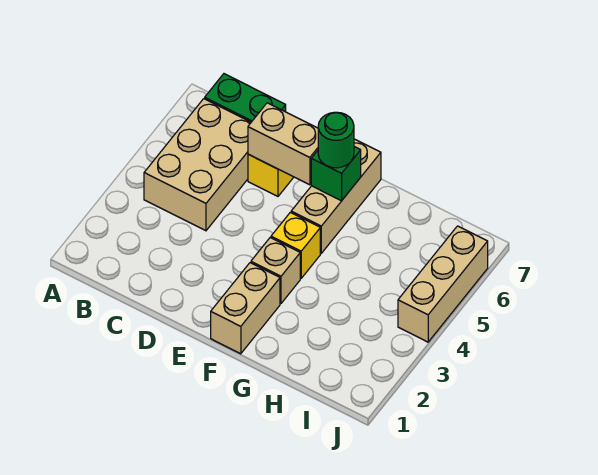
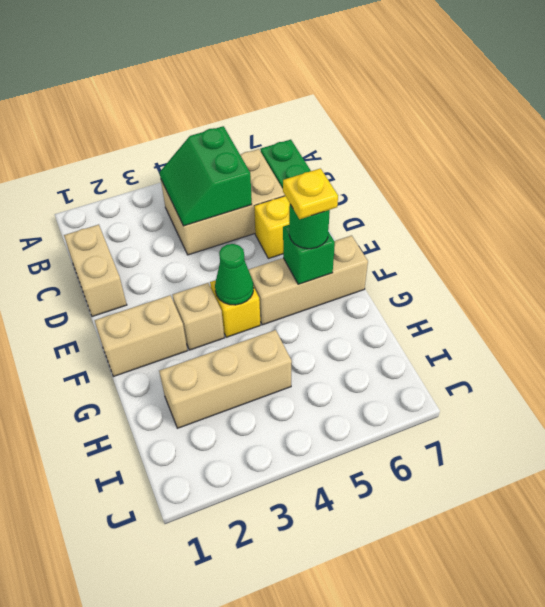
none -> green 2x2 slope [160,126,252,226]
tan 1x2 brick [248,103,318,185] -> tan 1x2 brick moved to [64,225,127,317]
none -> green 1x1 cone [215,244,254,305]
none -> yellow 1x1 plate [283,168,338,219]
tan 1x3 brick [398,226,488,342] -> tan 1x3 brick moved to [159,330,292,428]

